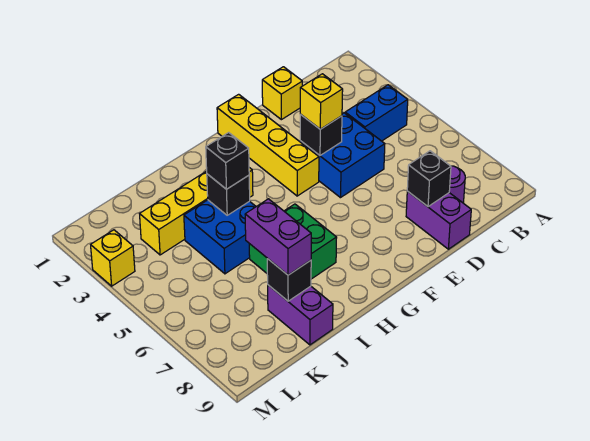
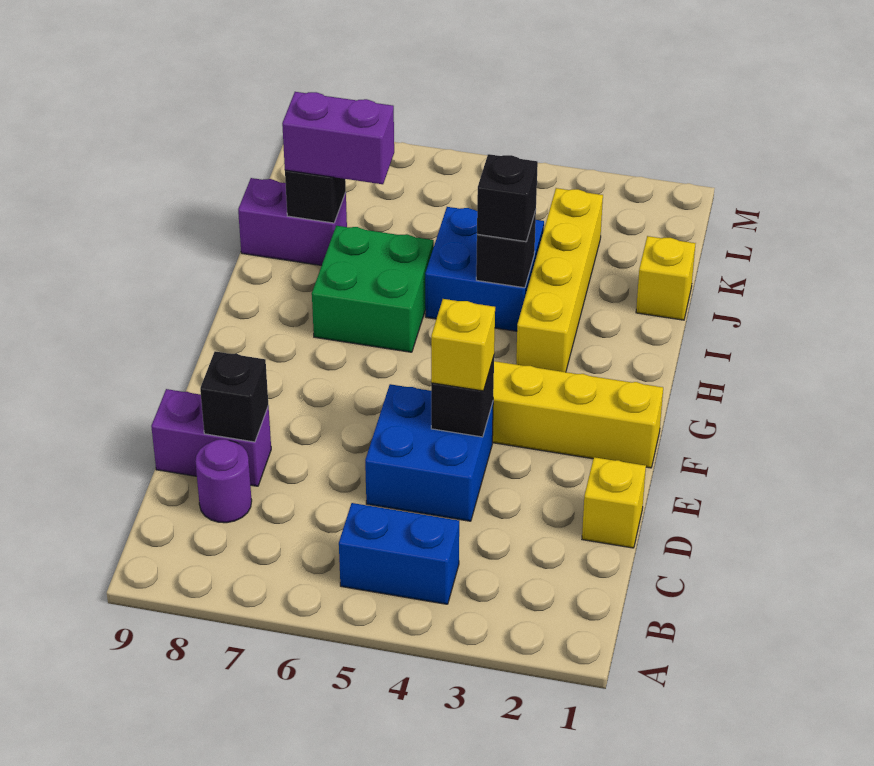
blue 1x2 brick [345,85,408,141] -> blue 1x2 brick turned to [339,503,459,604]
yellow 1x1 brick [91,230,135,286] -> yellow 1x1 brick moved to [636,236,696,320]

